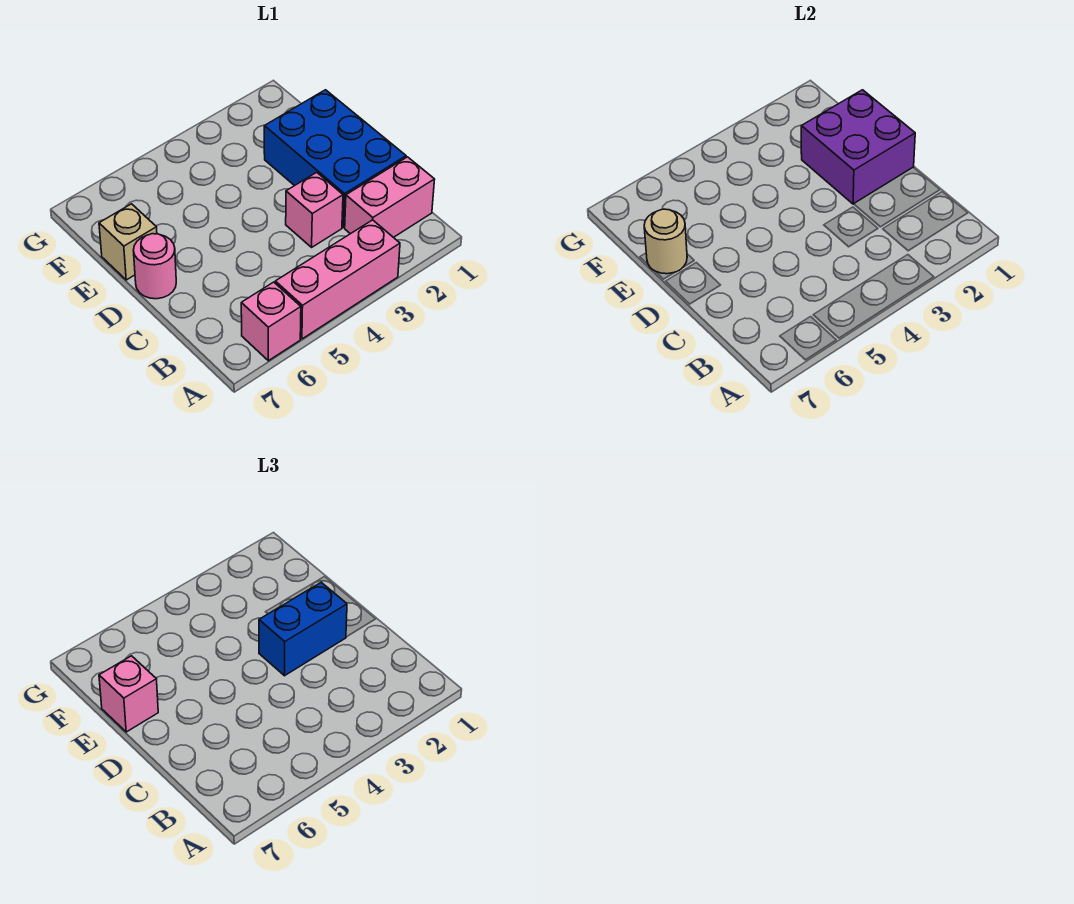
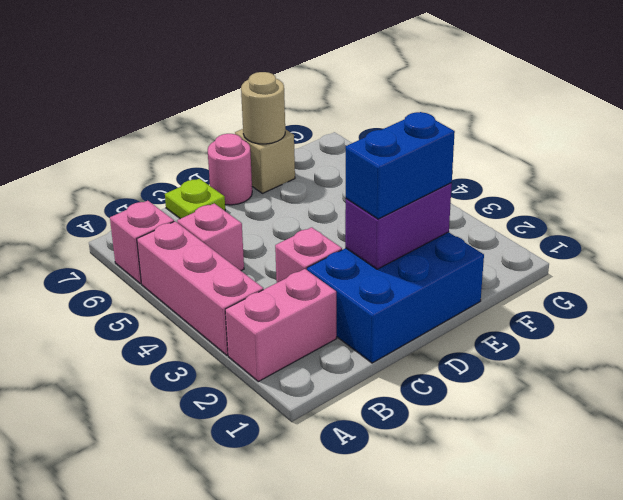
pink 1x2 brick [345,157,435,238] -> pink 1x2 brick turned to [225,269,337,381]
none -> lime 1x1 plate [165,179,225,219]
purple 2x2 brick [801,90,915,204] -> purple 1x2 brick [345,183,452,269]
blue 1x2 brick [259,582,347,676] -> blue 1x2 brick turned to [346,112,455,219]
pink 1x1 brick [99,656,158,732] -> pink 1x1 brick moved to [177,203,244,271]

